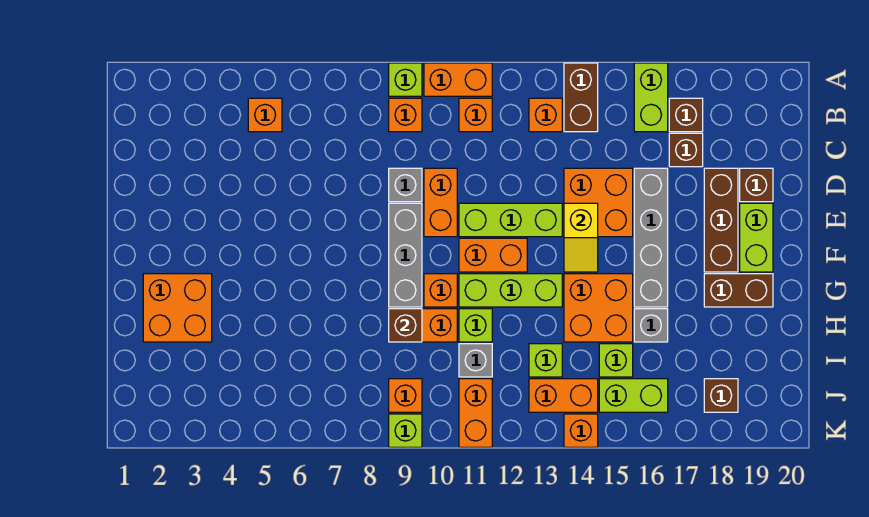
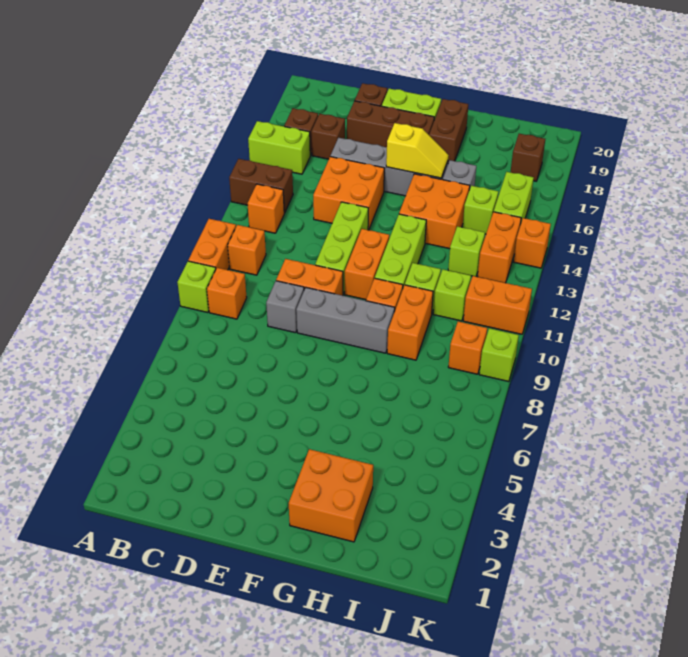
orange 1x1 brick [248,98,282,132] -> none
yellow 1x2 slope [564,203,598,272] -> yellow 1x2 slope moved to [386,123,449,178]
brown 1x1 brick [389,309,422,342] -> none
grey 1x1 brick [459,344,492,377] -> lime 1x1 brick [433,269,471,321]

